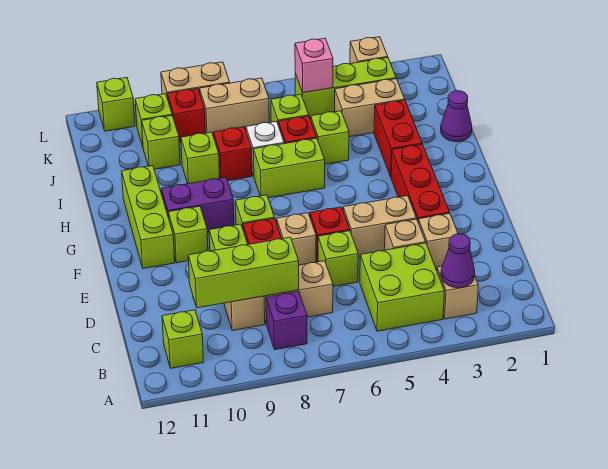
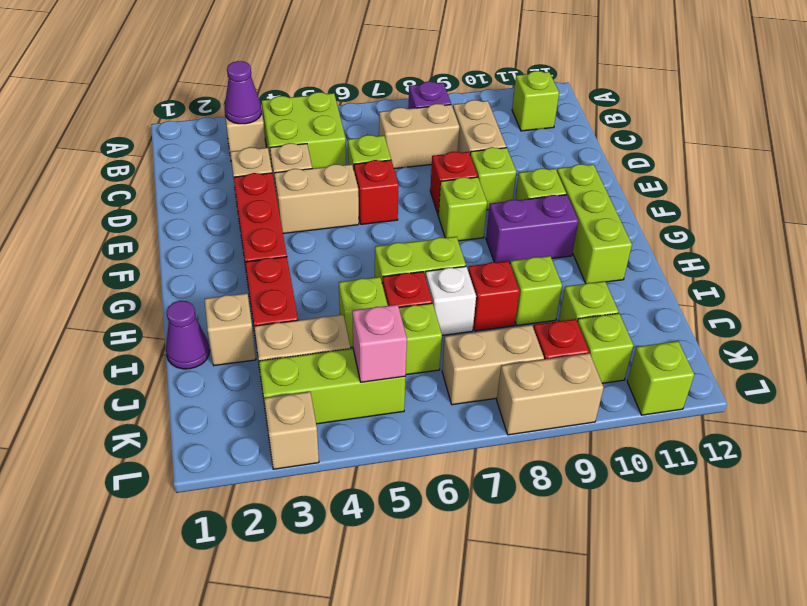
lime 1x3 brick [188,237,299,308] -> none
tan 1x1 brick [277,213,316,265] -> tan 1x1 brick moved to [205,293,256,366]

